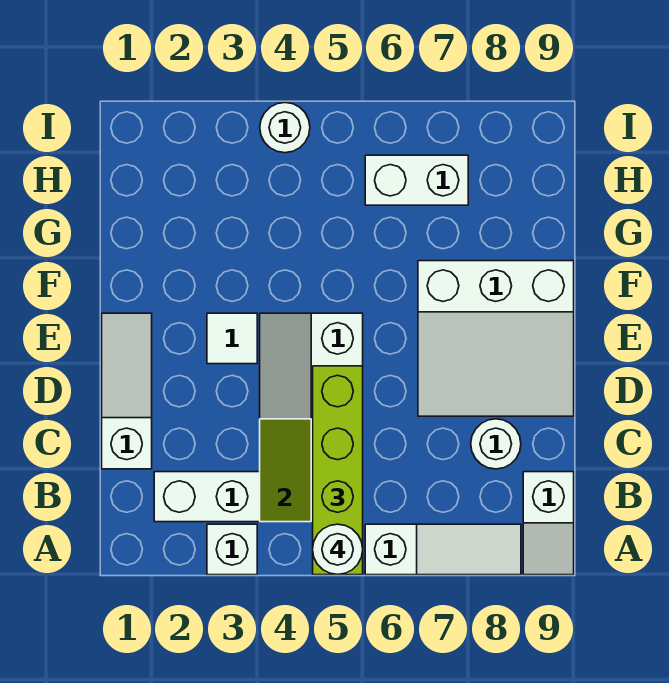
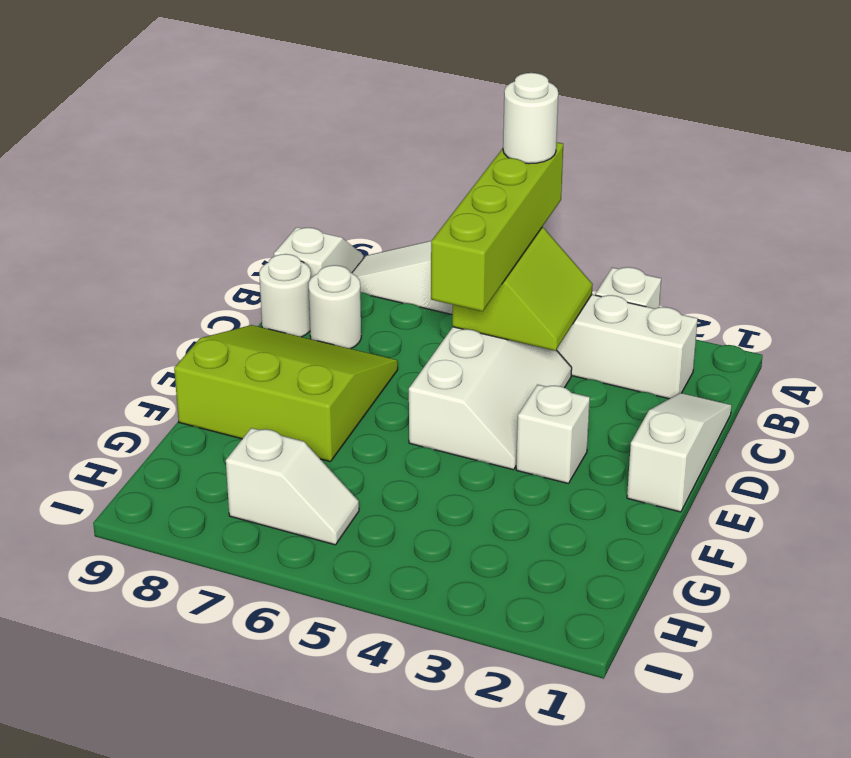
white 1x3 slope [102,313,152,469] -> white 1x3 slope turned to [627,393,732,512]
white 3x3 slope [418,261,574,416] -> lime 3x3 slope [174,325,398,462]
white 1x1 tile [207,313,257,364] -> white 1x1 brick [516,385,590,484]
white 1x2 brick [365,155,468,205] -> white 1x2 slope [226,428,359,545]
white 1x1 round brick [260,103,310,153] -> white 1x1 round brick moved to [259,254,311,337]

